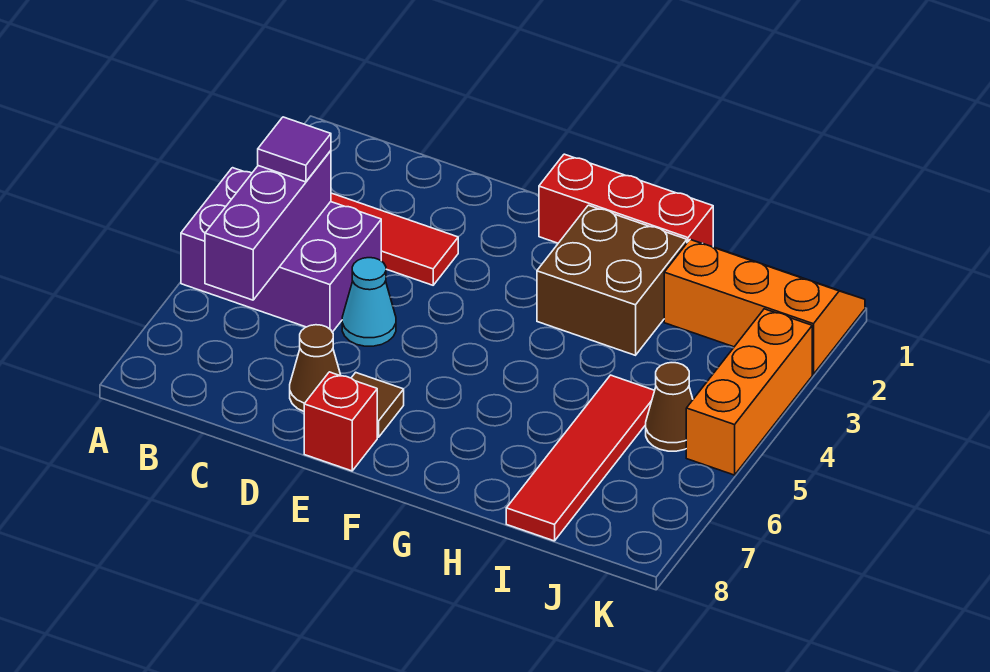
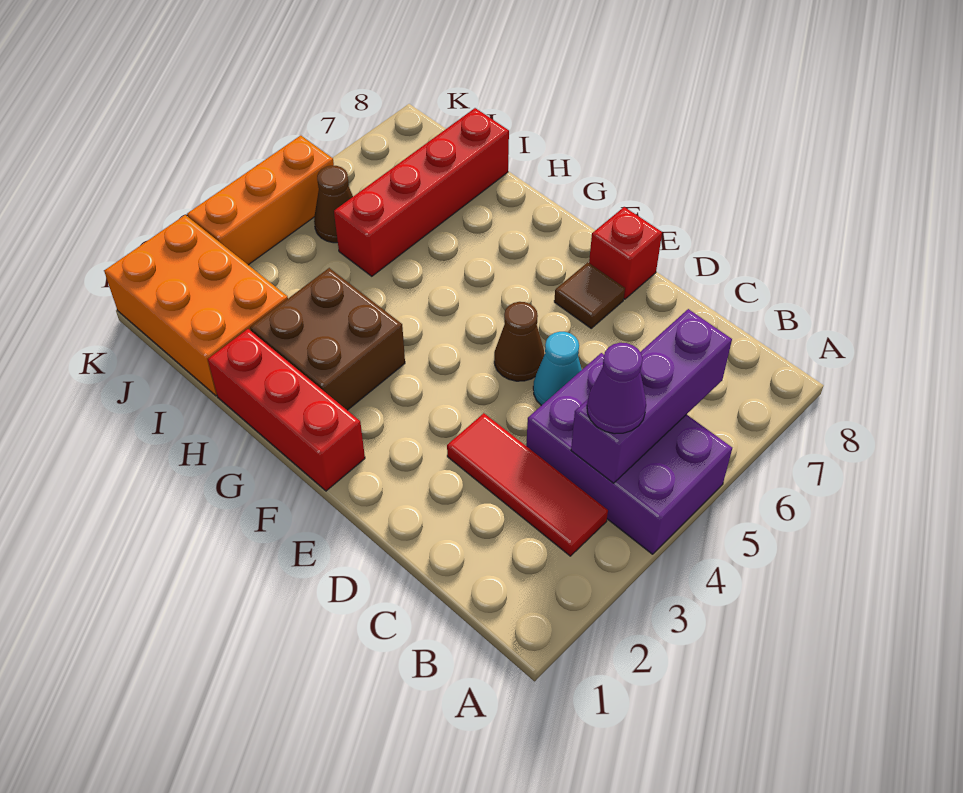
purple 1x1 tile [258,117,331,182] -> purple 1x1 cone [587,343,646,434]
brown 1x1 cone [290,325,341,411] -> brown 1x1 cone moved to [494,302,545,381]
orange 2x3 slope [664,240,865,374] -> orange 2x3 brick [104,215,288,396]
red 1x4 tile [506,375,655,541] -> red 1x4 brick [334,108,509,276]

